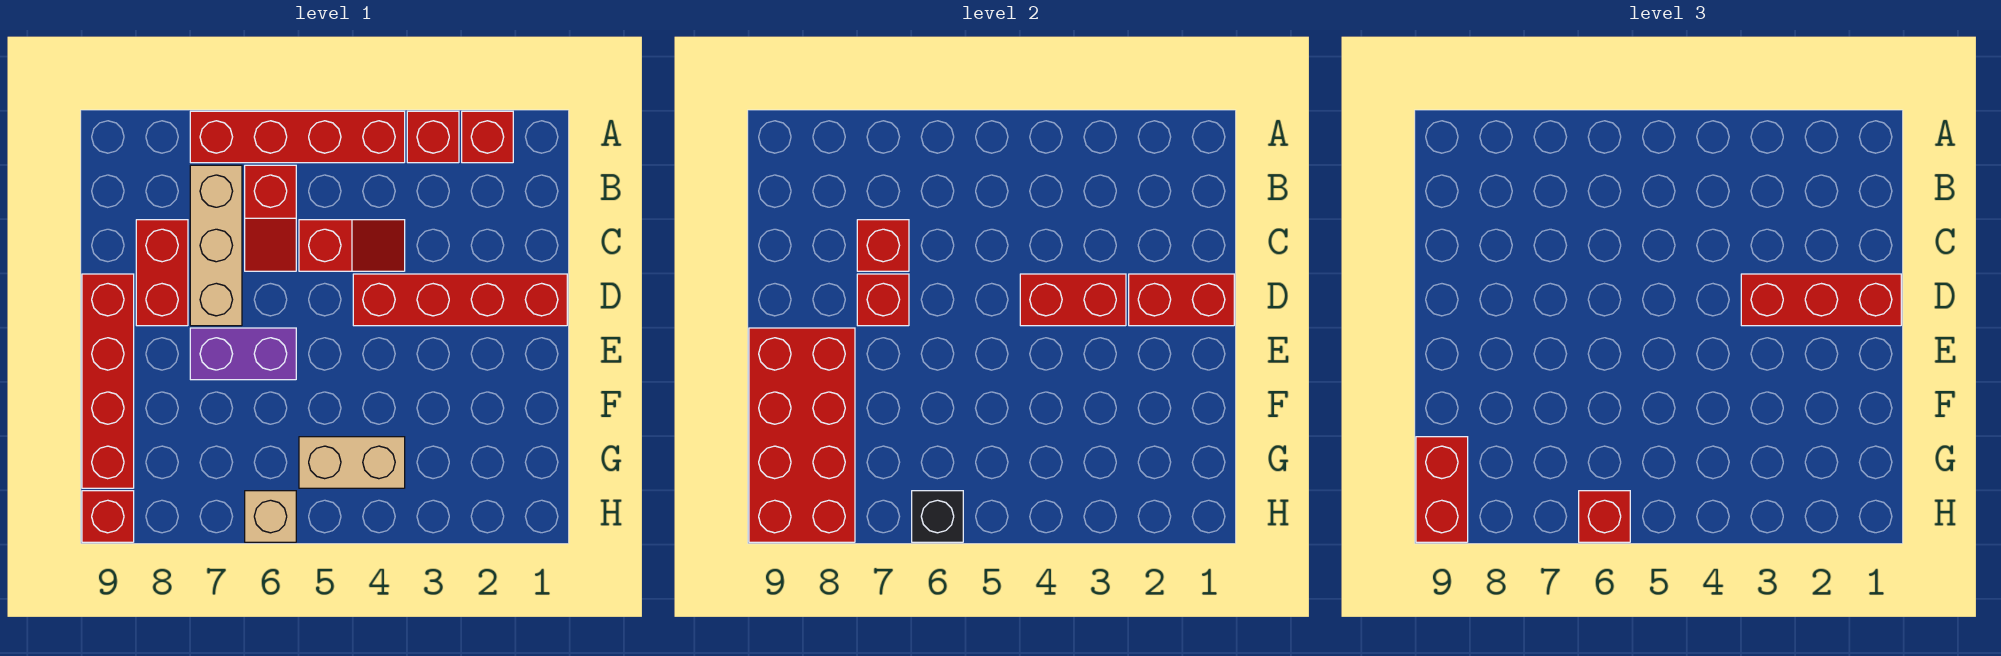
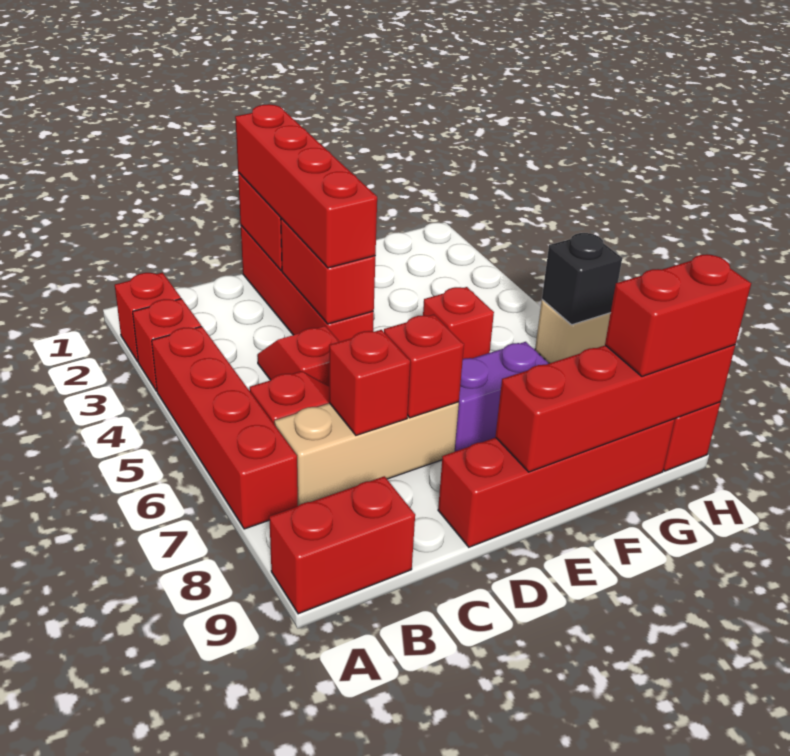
red 1x2 brick [136,220,188,326] -> red 1x2 brick moved to [269,476,415,614]
red 1x3 brick [1741,274,1901,326] -> red 1x4 brick [235,104,377,268]
purple 1x2 brick [190,328,296,380] -> purple 1x2 brick turned to [455,342,549,451]
red 2x4 brick [749,328,855,542] -> red 1x4 brick [495,345,735,472]
tan 1x2 brick [299,437,405,488] -> none
red 1x1 brick [1579,491,1630,542] -> red 1x1 brick moved to [423,287,494,359]

